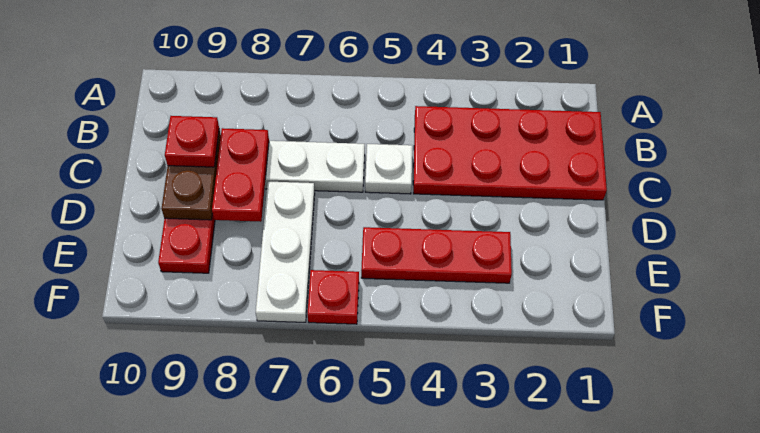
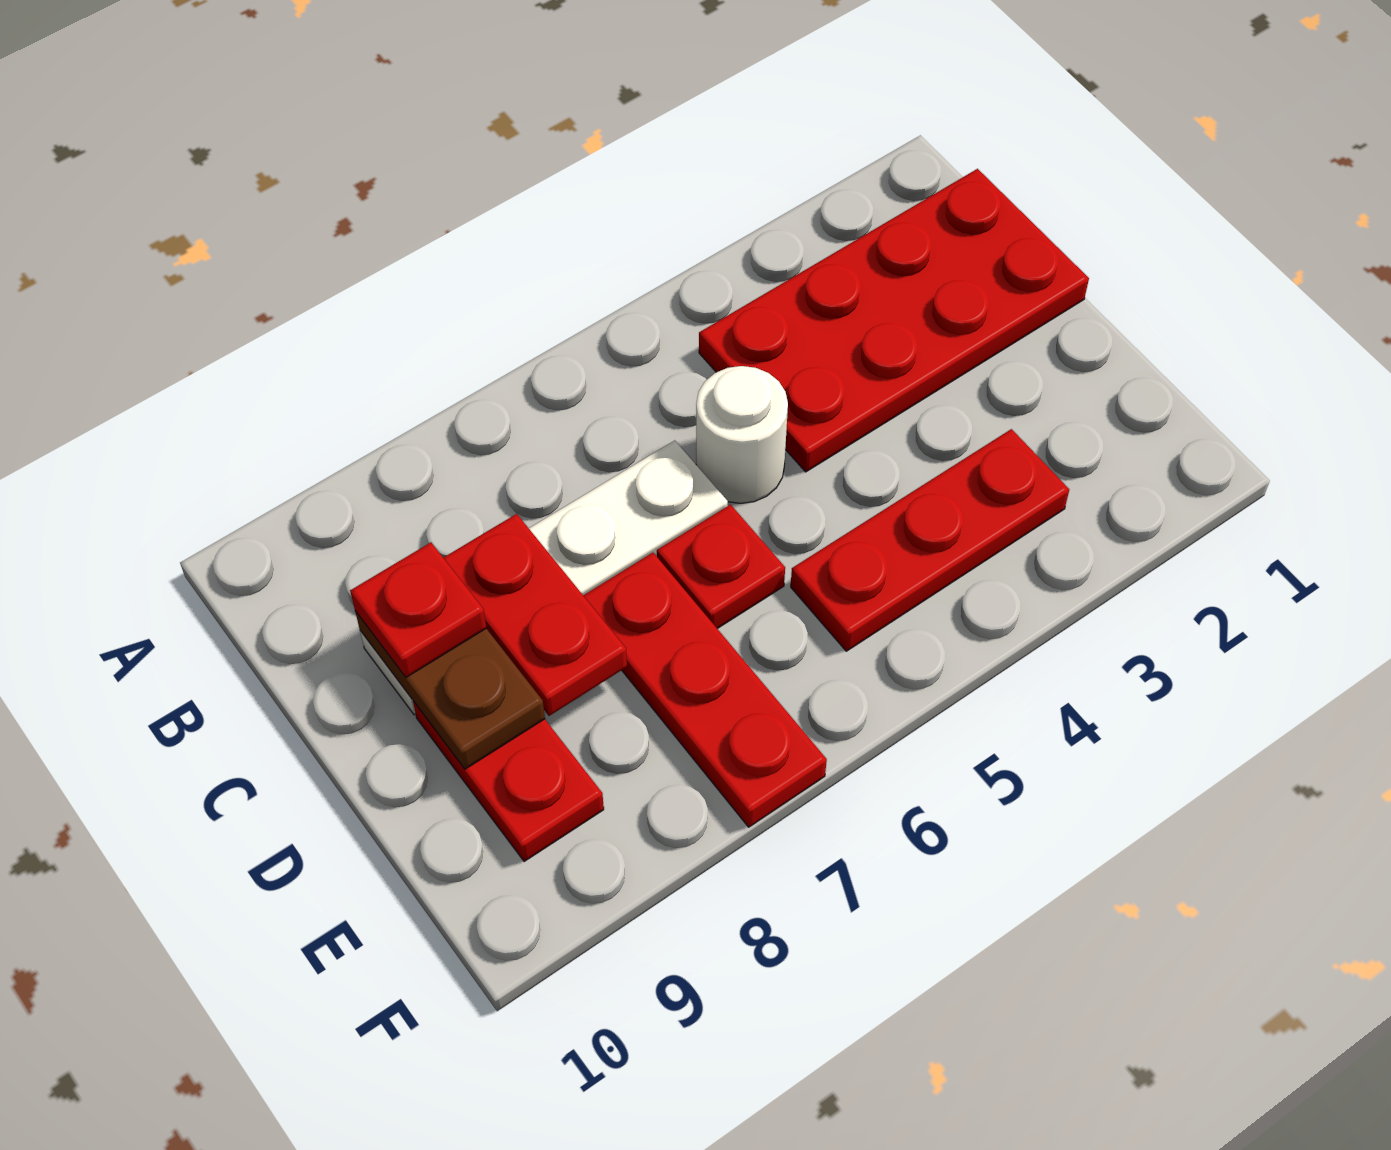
white 1x1 plate [365,144,412,194] -> white 1x1 round brick [696,366,788,503]
white 1x3 plate [256,182,315,322] -> red 1x3 plate [583,553,827,827]
red 1x1 plate [308,270,359,324] -> red 1x1 plate moved to [657,505,785,629]

